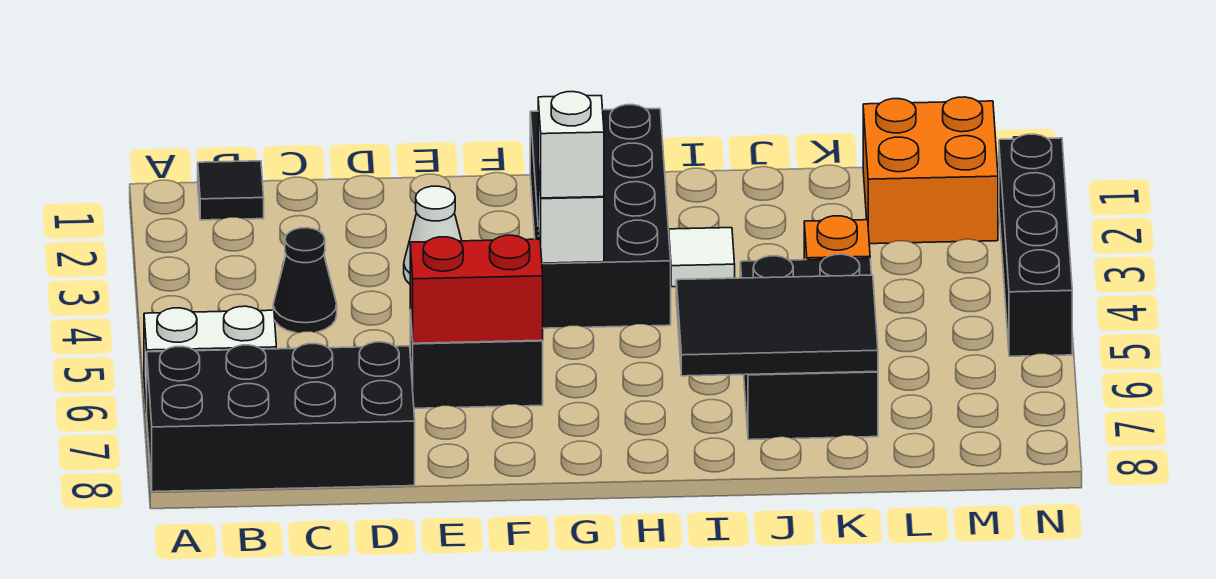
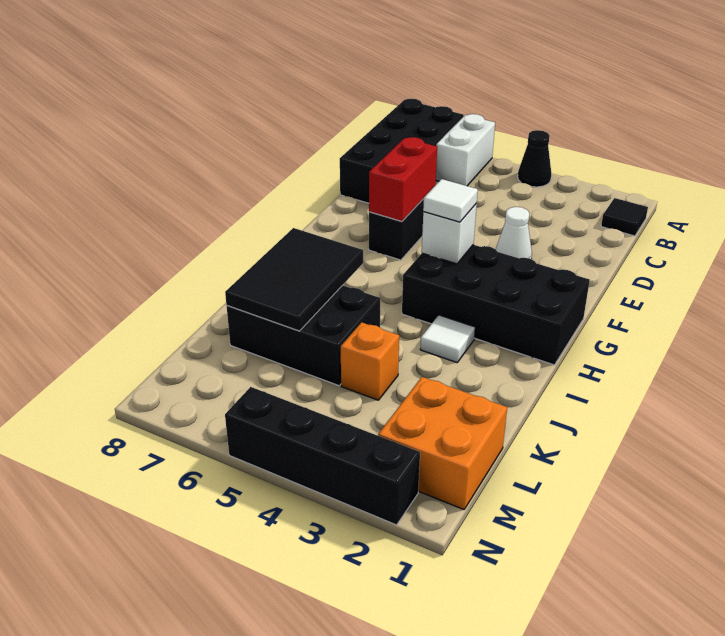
black 1x1 cone [273,228,337,333] -> black 1x1 cone moved to [518,130,552,187]
white 1x1 brick [538,92,604,198] -> white 1x1 tile [423,179,478,222]

